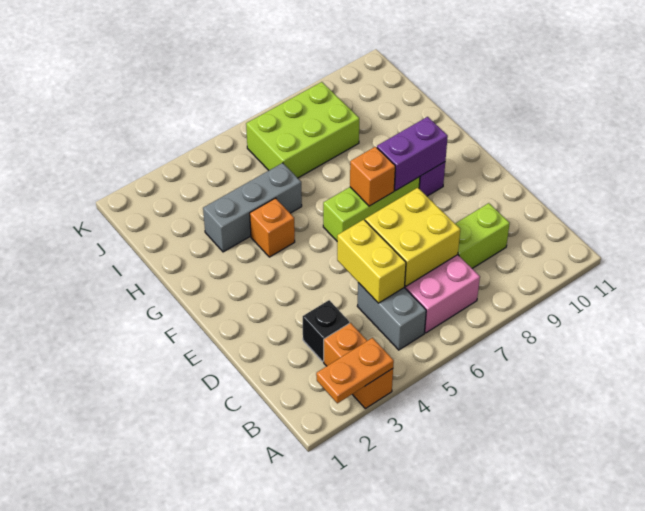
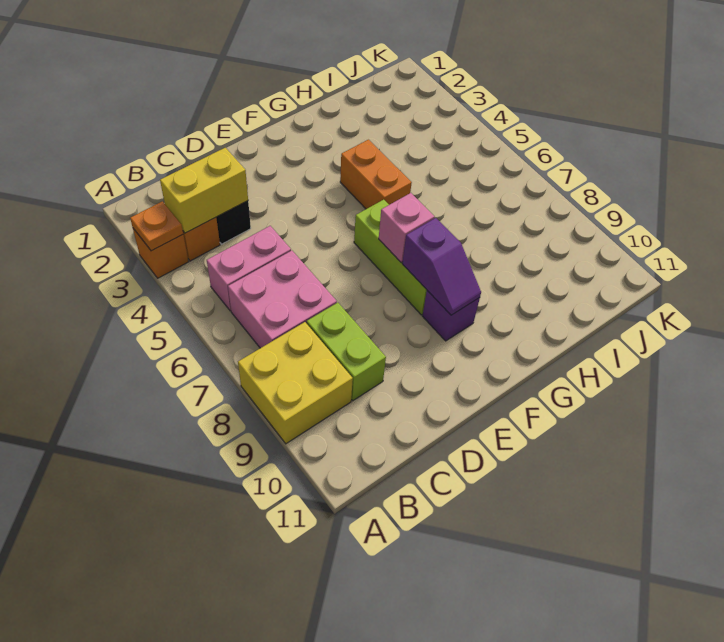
orange 1x2 plate [316,338,394,403] -> orange 1x1 plate [130,201,183,251]
grey 1x2 brick [357,283,426,350] -> pink 1x2 brick [207,226,291,311]
yellow 1x2 brick [337,220,406,303] -> yellow 1x2 brick moved to [160,148,248,233]
yellow 2x2 brick [365,188,460,286] -> yellow 2x2 brick moved to [238,322,353,444]
orange 1x1 brick [350,147,395,206] -> pink 1x1 brick [379,193,434,262]
purple 1x2 brick [377,117,448,191] -> purple 1x2 slope [402,218,481,315]
orange 1x1 brick [250,198,295,257] -> orange 1x2 brick [340,140,412,209]
grey 1x3 brick [203,163,302,252] -> none
lime 2x3 brick [246,82,359,178] -> none

